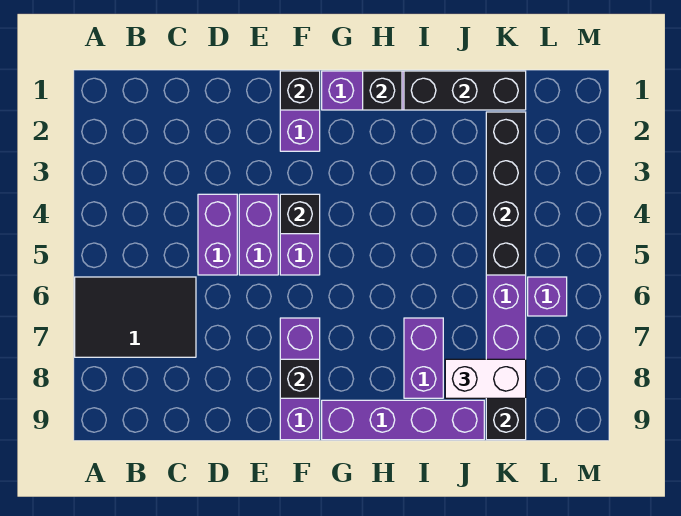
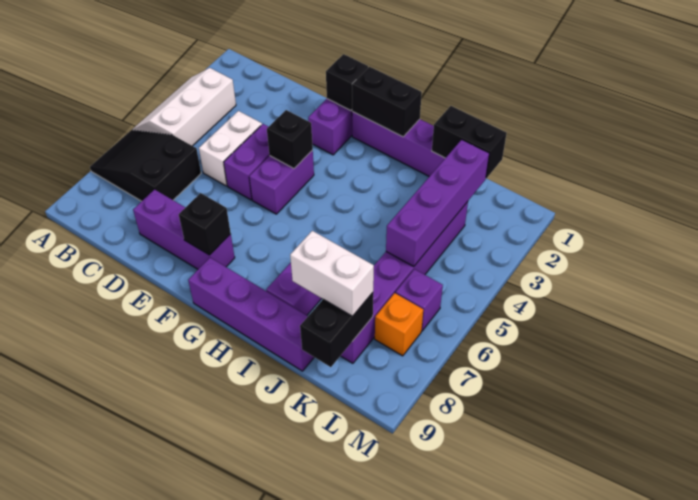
none -> white 2x3 slope [132,68,236,146]
black 2x3 tile [75,277,196,357] -> black 2x3 slope [90,130,201,201]
purple 1x2 brick [198,194,237,275] -> white 1x2 brick [199,111,262,186]
purple 1x3 brick [280,318,320,440] -> purple 1x3 brick turned to [133,189,235,269]
black 1x1 brick [363,71,402,110] -> black 1x2 brick [352,67,422,137]
black 1x3 brick [404,71,526,110] -> black 1x2 brick [432,106,507,178]
black 1x4 brick [486,112,526,275] -> purple 1x4 brick [386,140,489,267]
none -> orange 1x1 brick [375,293,423,356]

